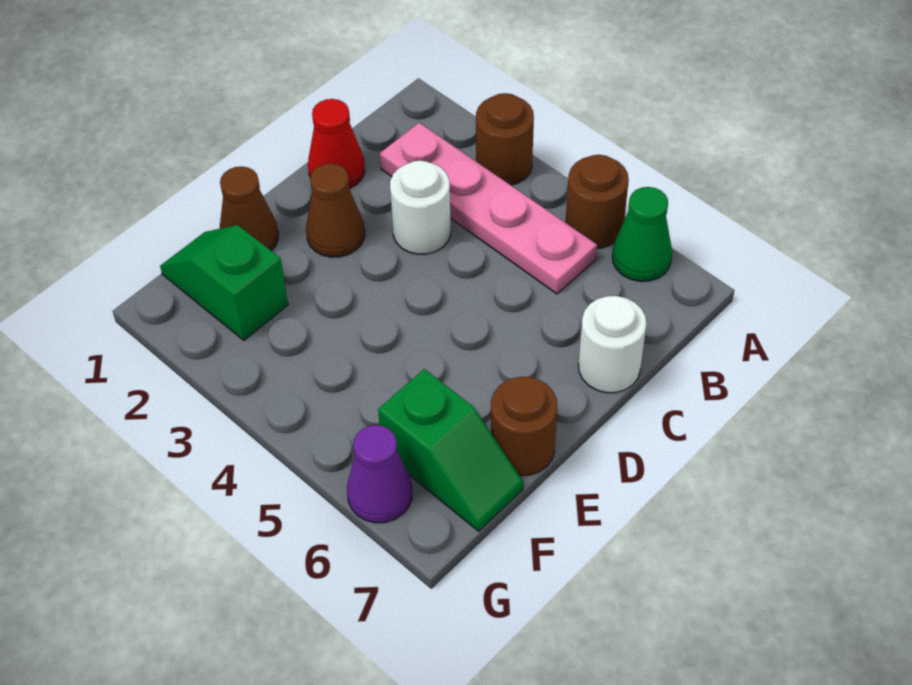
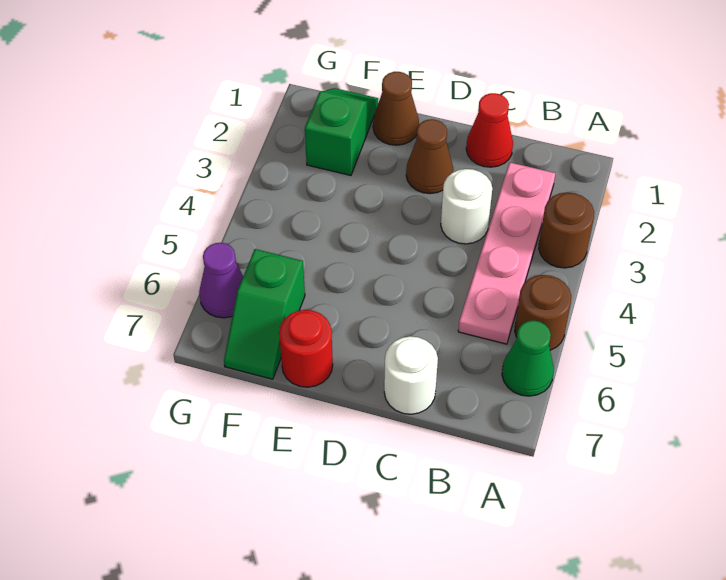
brown 1x1 round brick [491,377,557,476] -> red 1x1 round brick [279,310,333,387]

